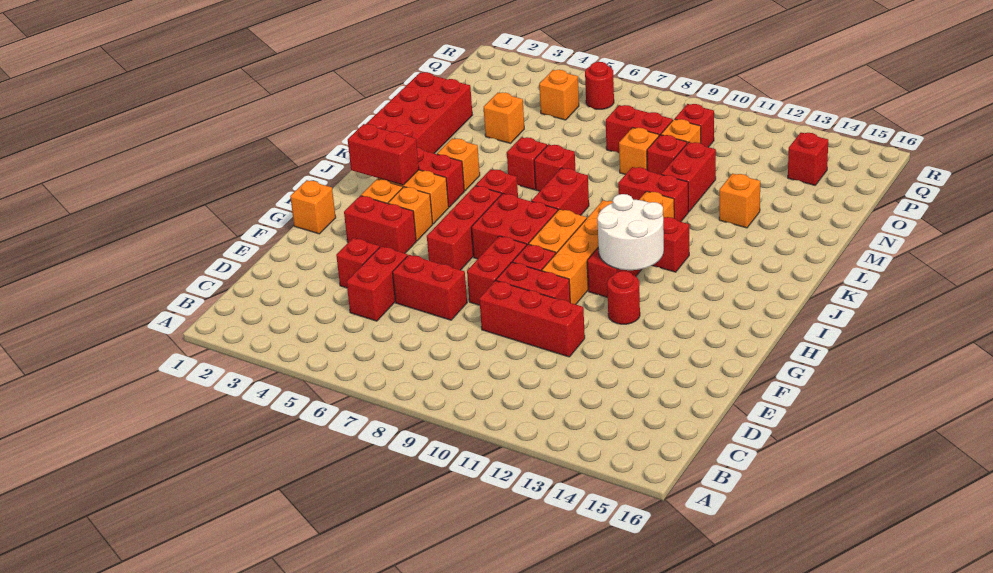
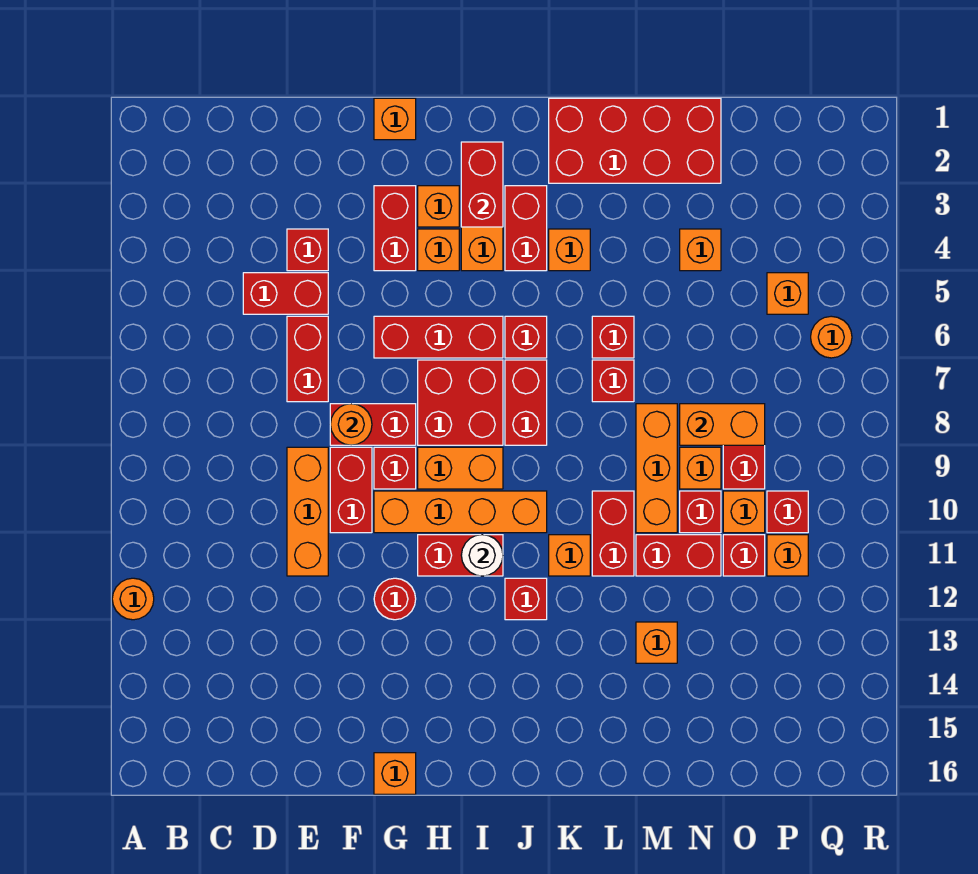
none -> orange 1x1 round brick [112,578,154,620]
red 1x3 brick [479,281,585,357] -> orange 1x3 brick [287,447,328,576]
none -> orange 1x1 round brick [330,404,372,445]
none -> orange 1x1 brick [374,753,416,794]
white 2x2 round brick [597,194,664,270] -> white 1x1 round brick [461,535,503,576]
red 1x2 brick [531,168,589,215] -> red 1x2 brick turned to [505,360,547,445]
none -> orange 1x3 brick [636,404,677,533]
none -> orange 1x2 brick [680,404,765,445]
none -> orange 1x1 brick [767,535,808,576]
red 1x1 brick [788,133,828,185] -> red 1x1 brick moved to [723,535,765,576]
red 1x1 round brick [585,62,614,109] -> orange 1x1 round brick [811,316,852,358]

